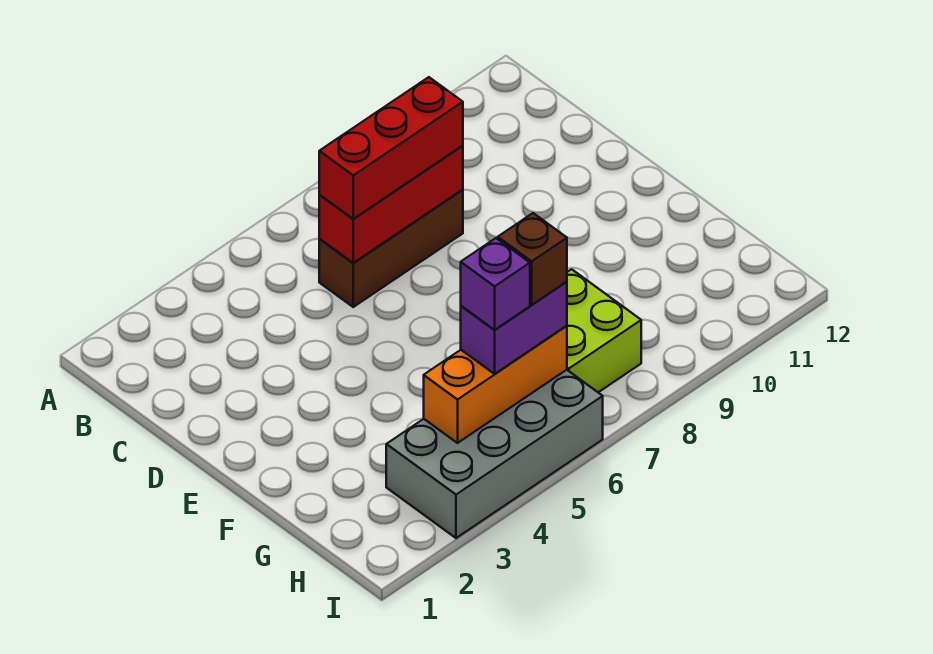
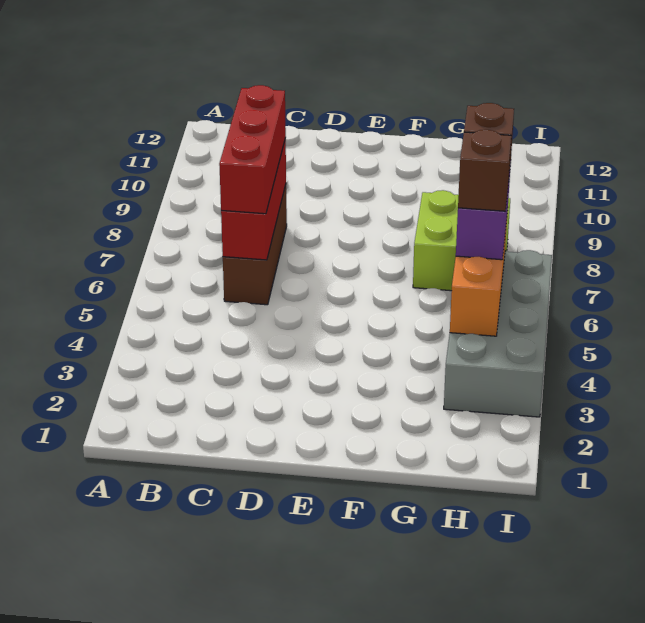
purple 1x1 brick [461,238,530,330] -> brown 1x1 brick [458,130,511,211]

